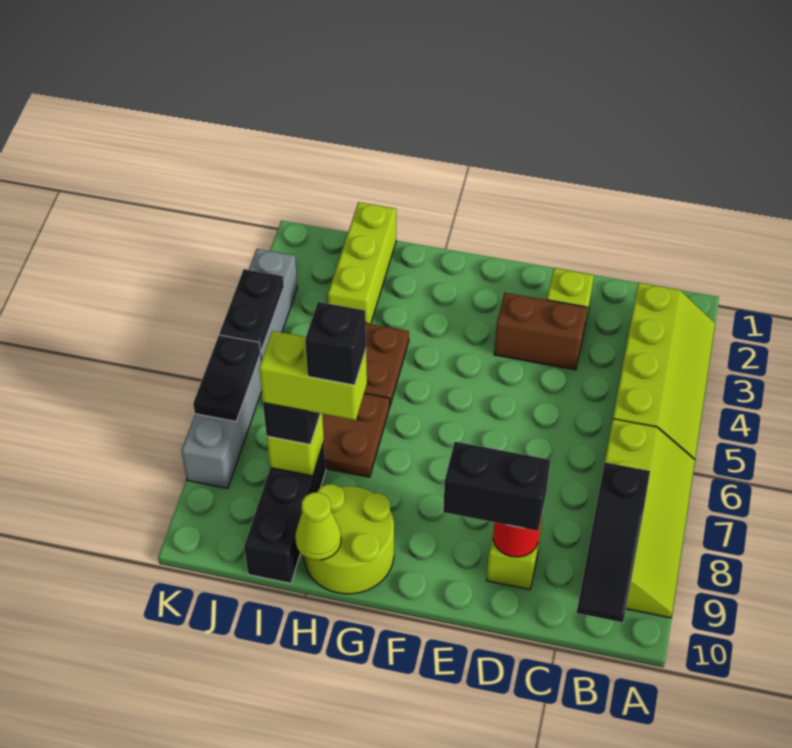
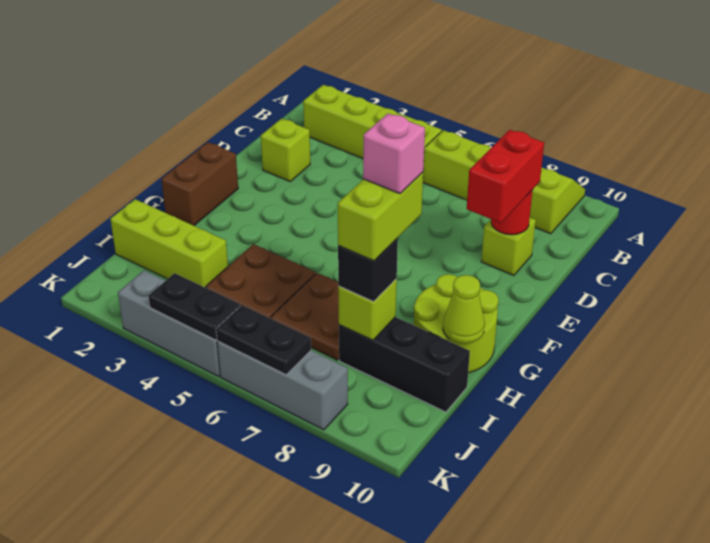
black 1x3 slope [577,462,650,622] -> none
brown 1x2 brick [494,293,587,370] -> brown 1x2 brick moved to [161,142,238,226]
black 1x2 brick [443,442,551,531] -> red 1x2 brick [467,130,544,223]
black 1x1 brick [305,302,366,385] -> pink 1x1 brick [363,114,425,194]

